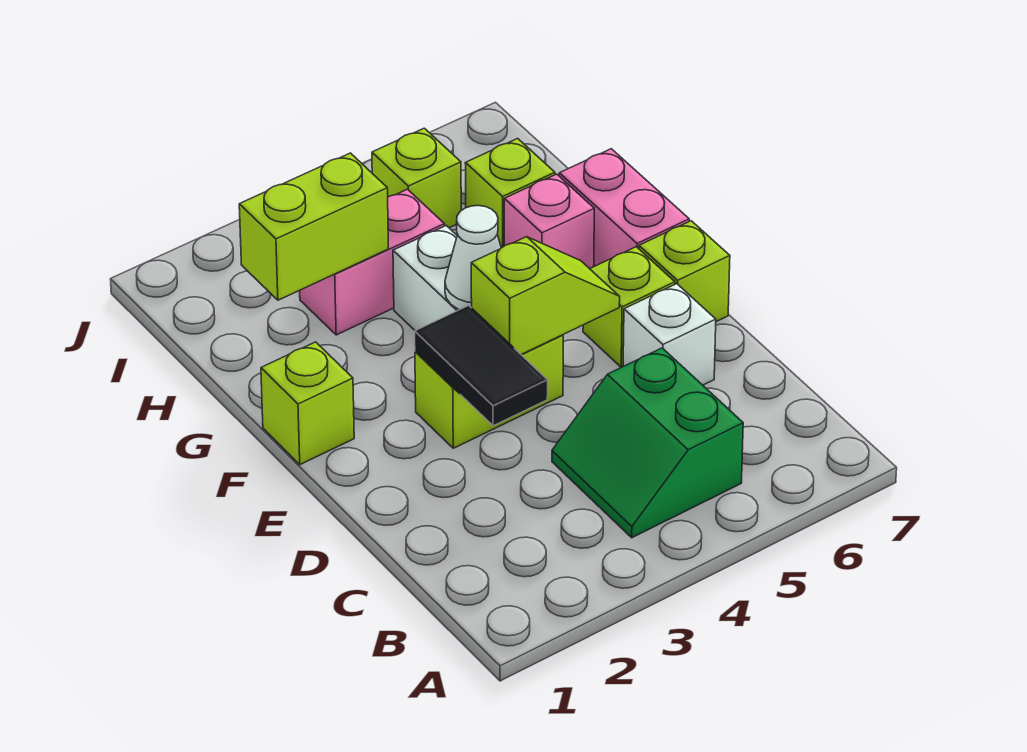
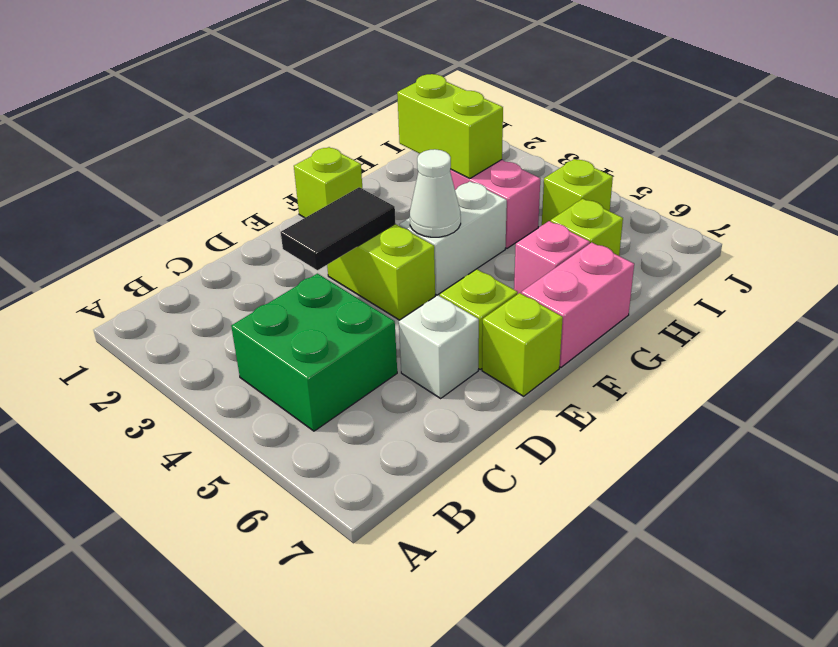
green 2x2 slope [552,348,743,538] -> green 2x2 brick [231,274,397,431]
lime 1x2 slope [471,237,620,354] -> none

